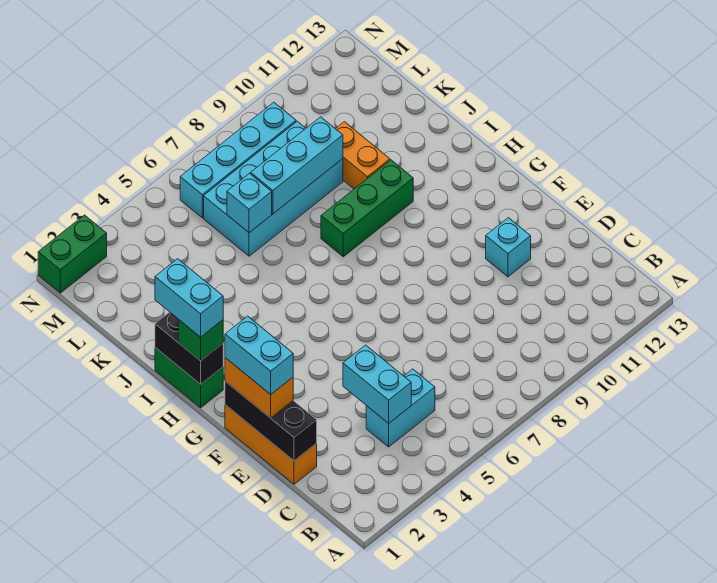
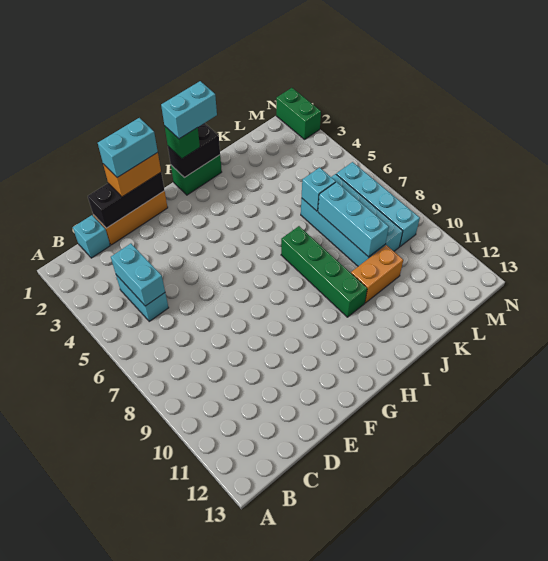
cyan 1x2 brick [343,345,411,424] -> cyan 1x2 brick turned to [111,244,165,306]
cyan 1x1 brick [486,218,531,277] -> cyan 1x1 brick moved to [73,215,110,258]
green 1x3 brick [321,160,413,257] -> green 1x4 brick [281,226,367,317]

